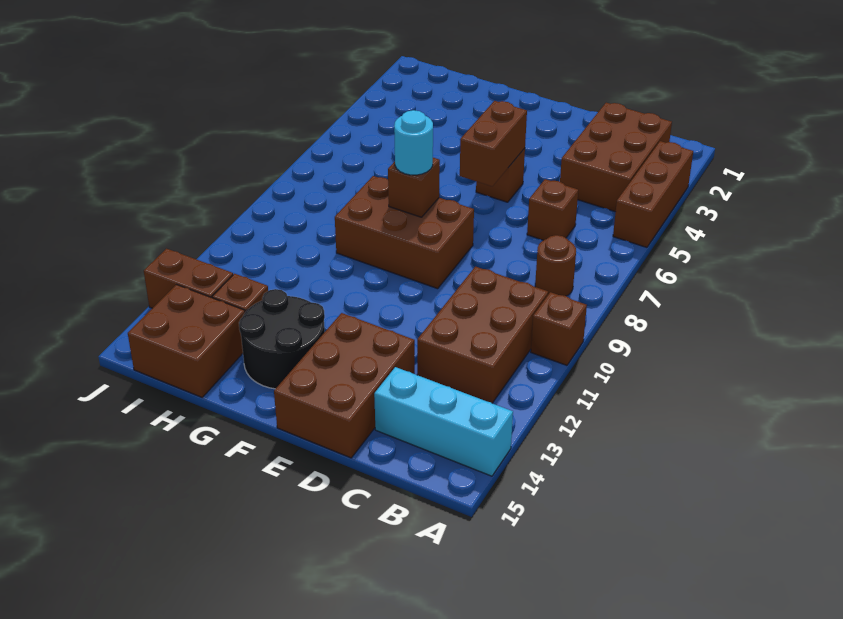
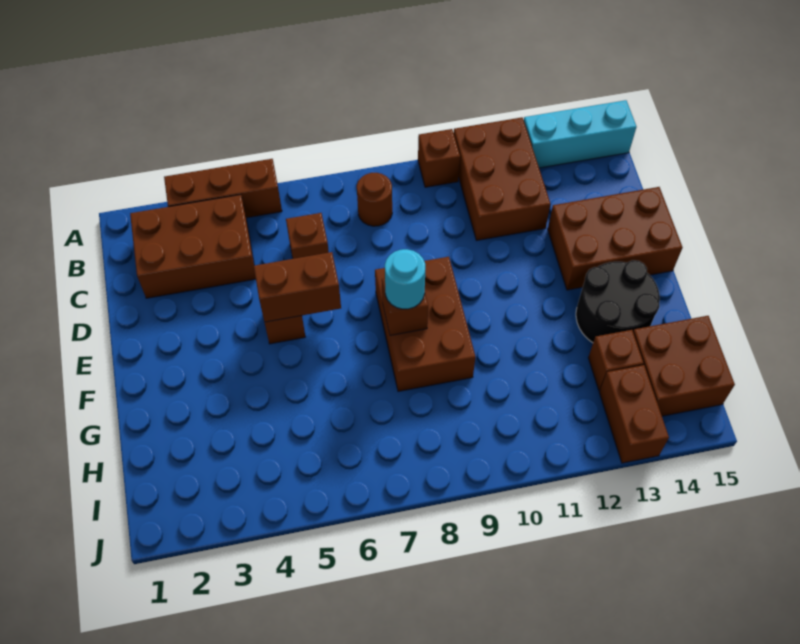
cyan 1x3 brick [374,367,513,476] -> cyan 1x3 brick turned to [524,100,637,168]
brown 2x3 brick [417,267,548,403] -> brown 2x3 brick turned to [454,117,551,240]

